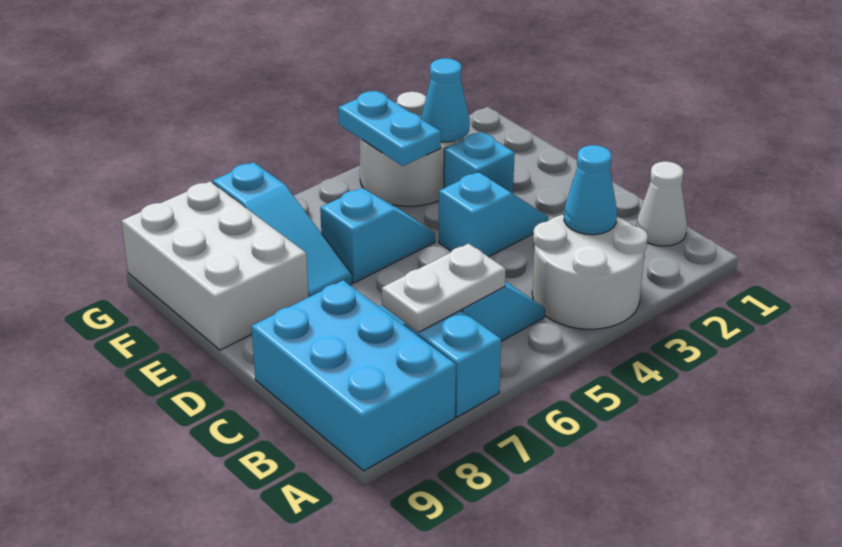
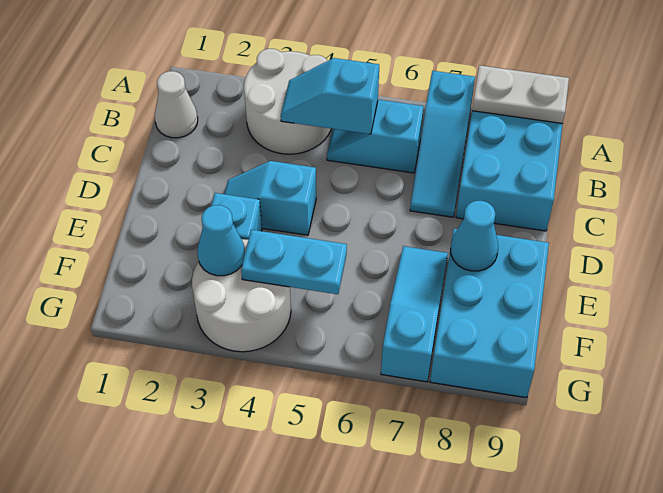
cyan 1x1 cone [564,145,617,235] -> cyan 1x1 cone moved to [451,201,498,271]
white 1x2 plate [382,244,506,332] -> white 1x2 plate moved to [472,65,569,124]
cyan 1x2 slope [320,188,435,283] -> cyan 1x2 slope moved to [281,58,379,134]
white 2x3 brick [121,181,308,350] -> cyan 2x3 brick [430,229,549,398]
cyan 1x2 plate [338,91,441,166] -> cyan 1x2 plate turned to [241,230,347,294]

